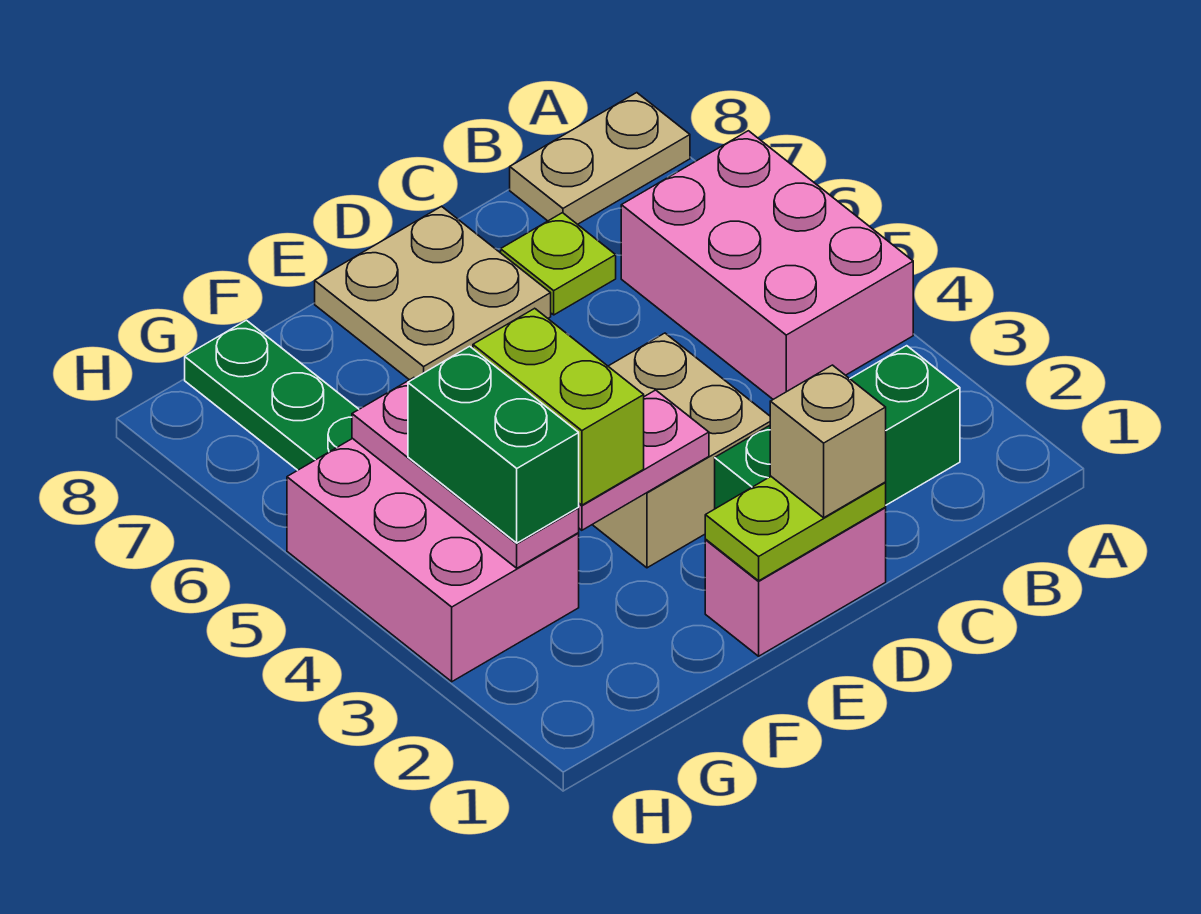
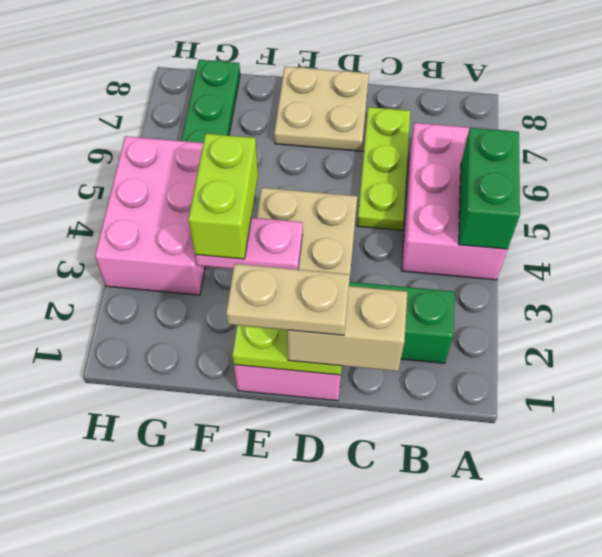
tan 1x2 plate [510,93,690,224] -> tan 1x2 plate moved to [226,264,350,335]
lime 1x1 plate [501,213,616,315] -> lime 1x3 plate [357,107,410,230]
tan 1x1 brick [770,365,886,518] -> tan 1x2 brick [287,286,407,371]
pink 1x3 plate [352,378,579,568] -> none
green 1x2 brick [408,346,579,543] -> green 1x2 brick moved to [459,128,520,249]

